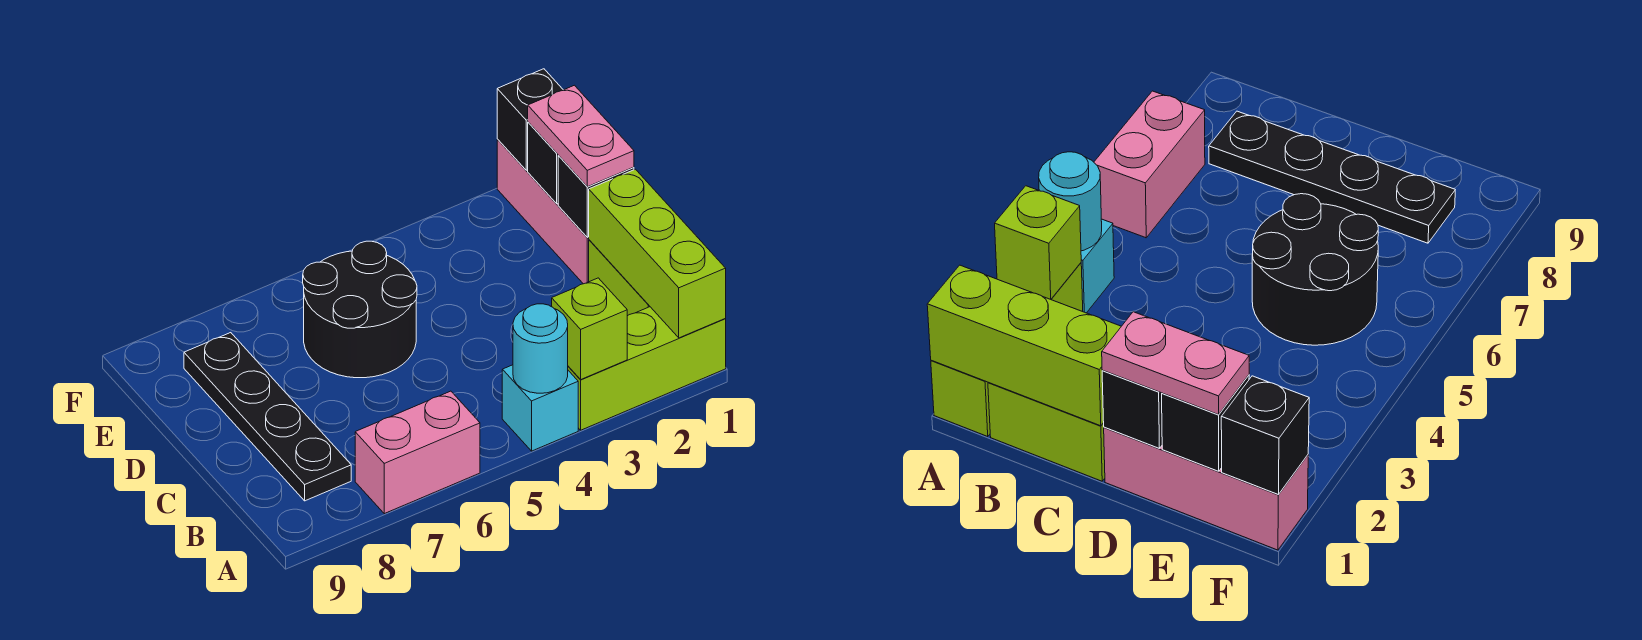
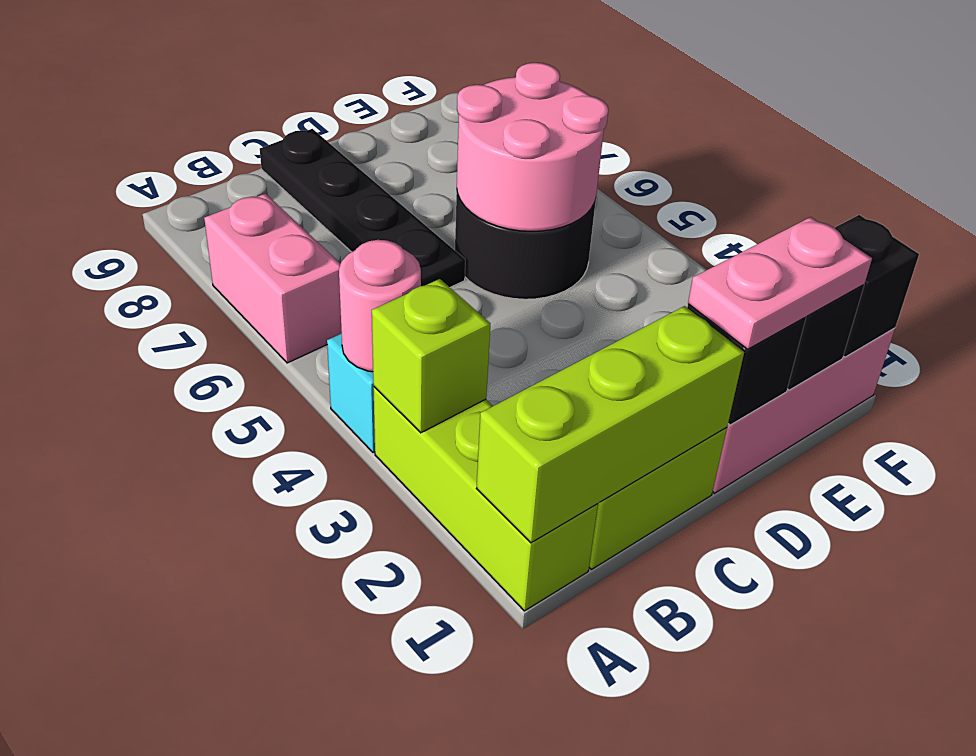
cyan 1x1 round brick [513,304,568,393] -> pink 1x1 round brick [339,240,421,372]
black 1x4 plate [184,333,351,501] -> black 1x4 plate turned to [260,129,465,287]
none -> pink 2x2 round brick [457,63,608,231]

